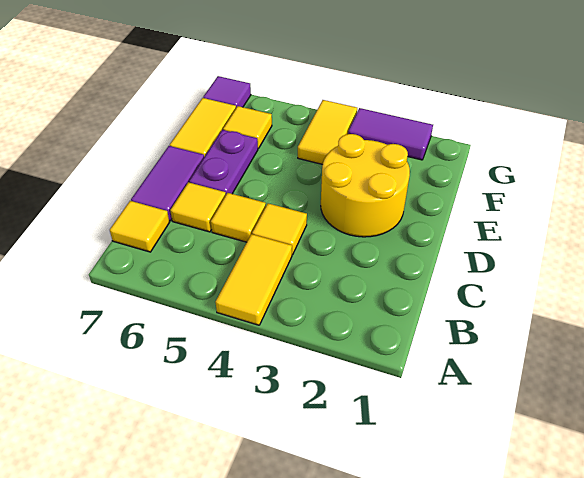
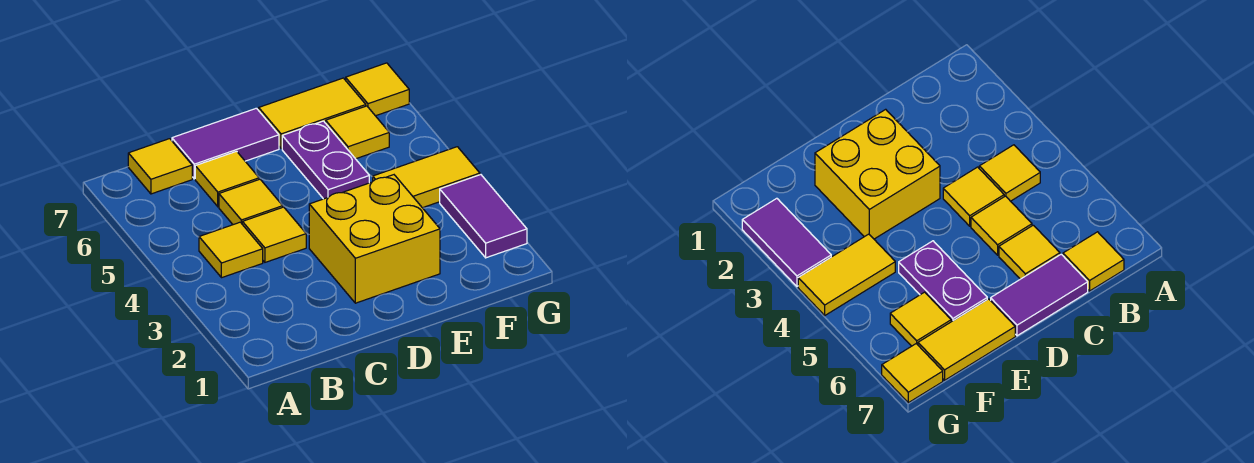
yellow 1x2 tile [215,234,292,325] -> yellow 1x1 tile [199,222,263,278]
yellow 2x2 round brick [321,134,410,237] -> yellow 2x2 brick [309,175,440,303]
purple 1x2 plate [189,130,258,194] -> purple 1x2 plate turned to [282,121,369,199]
purple 1x1 tile [203,76,251,108] -> yellow 1x1 tile [346,63,409,116]

